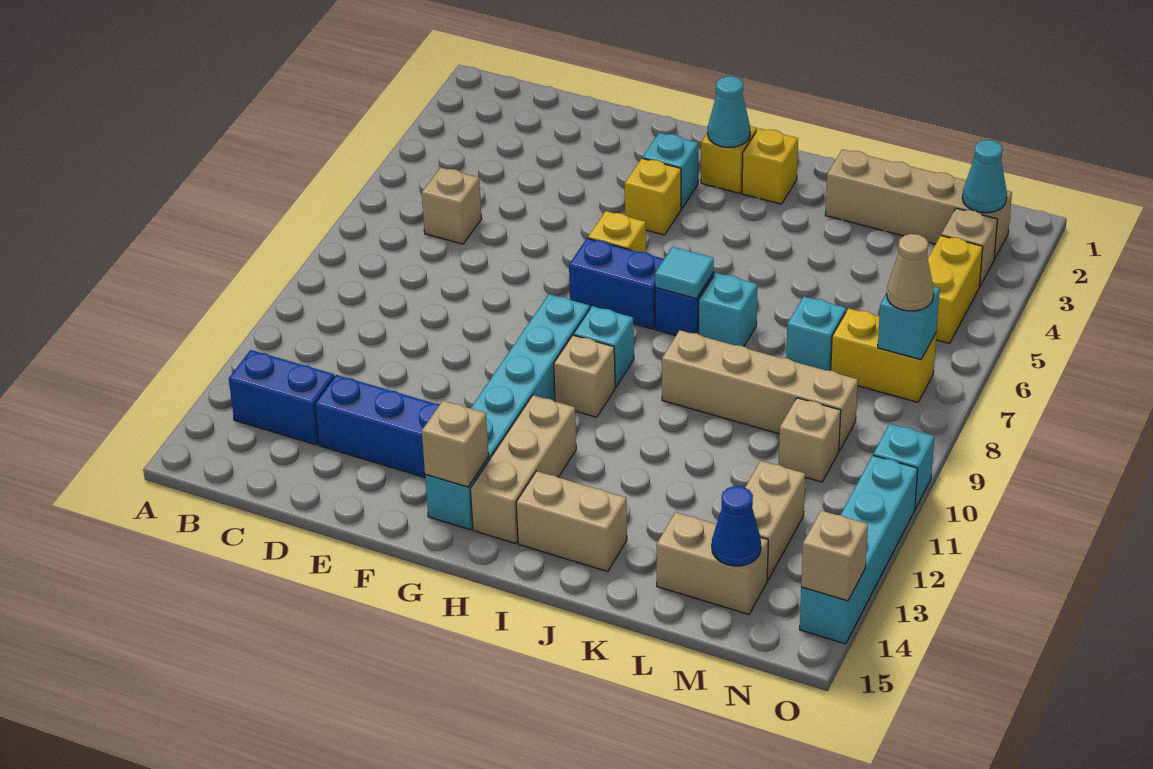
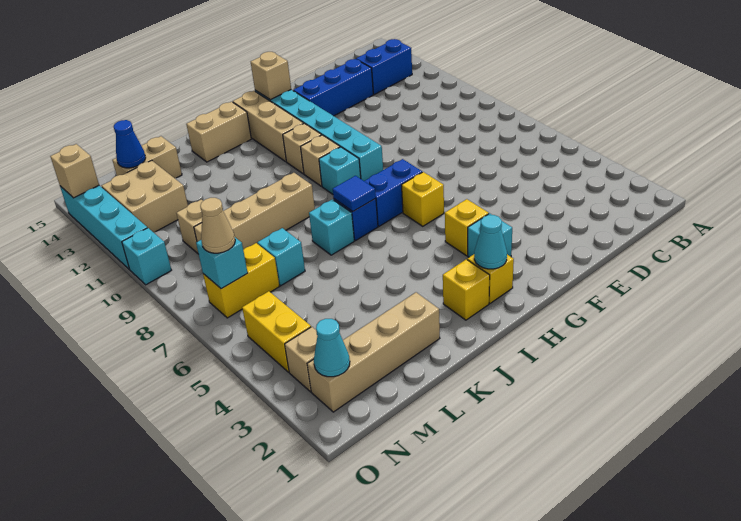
tan 1x1 brick [422,167,482,244] -> tan 1x1 brick moved to [283,123,321,174]
cyan 1x1 tile [655,247,714,299] -> blue 1x1 tile [333,176,376,211]
tan 1x2 brick [745,461,805,580] -> tan 2x2 brick [102,160,188,232]

